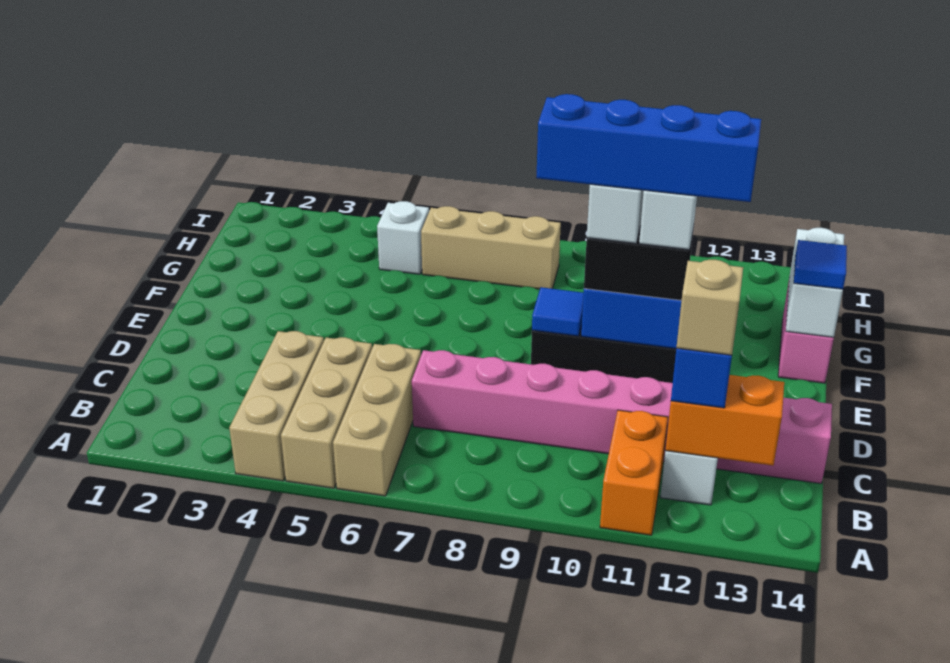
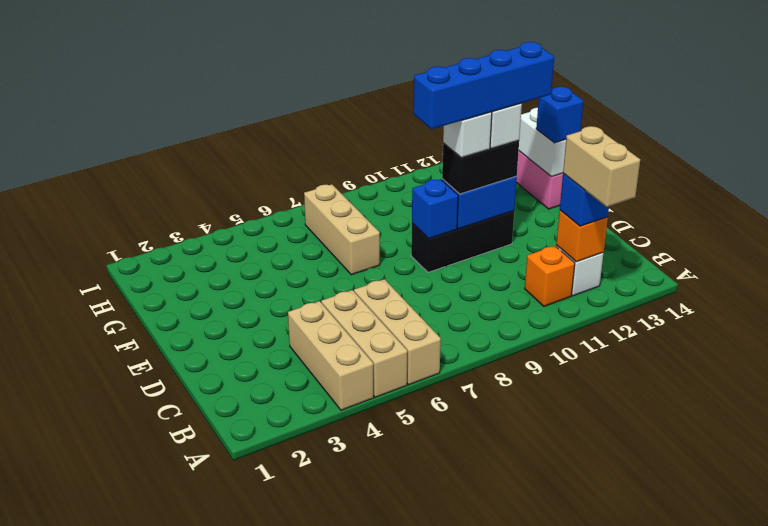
orange 1x2 brick [600,410,668,535] -> orange 1x1 brick [525,246,575,306]
orange 1x2 brick [665,375,784,466] -> orange 1x1 brick [556,210,608,262]
tan 1x1 brick [676,260,743,355] -> tan 1x2 brick [563,126,640,207]
pink 1x8 brick [412,350,832,483] -> none
blue 1x1 tile [532,287,584,336] -> blue 1x1 brick [412,179,458,239]
blue 1x1 tile [794,240,847,289] -> blue 1x1 brick [536,87,583,143]
white 1x1 brick [377,201,429,274] -> none
tan 1x3 brick [421,206,561,289] -> tan 1x3 brick turned to [304,184,380,275]

